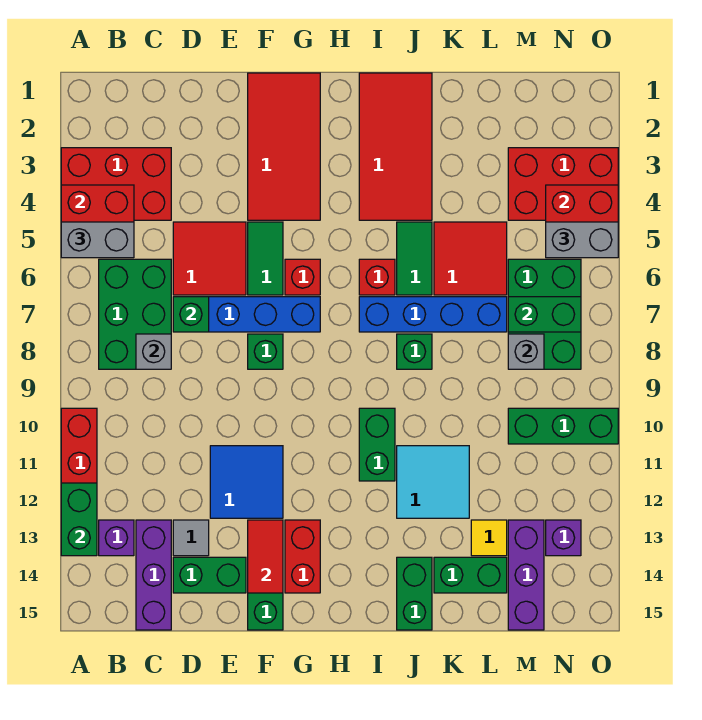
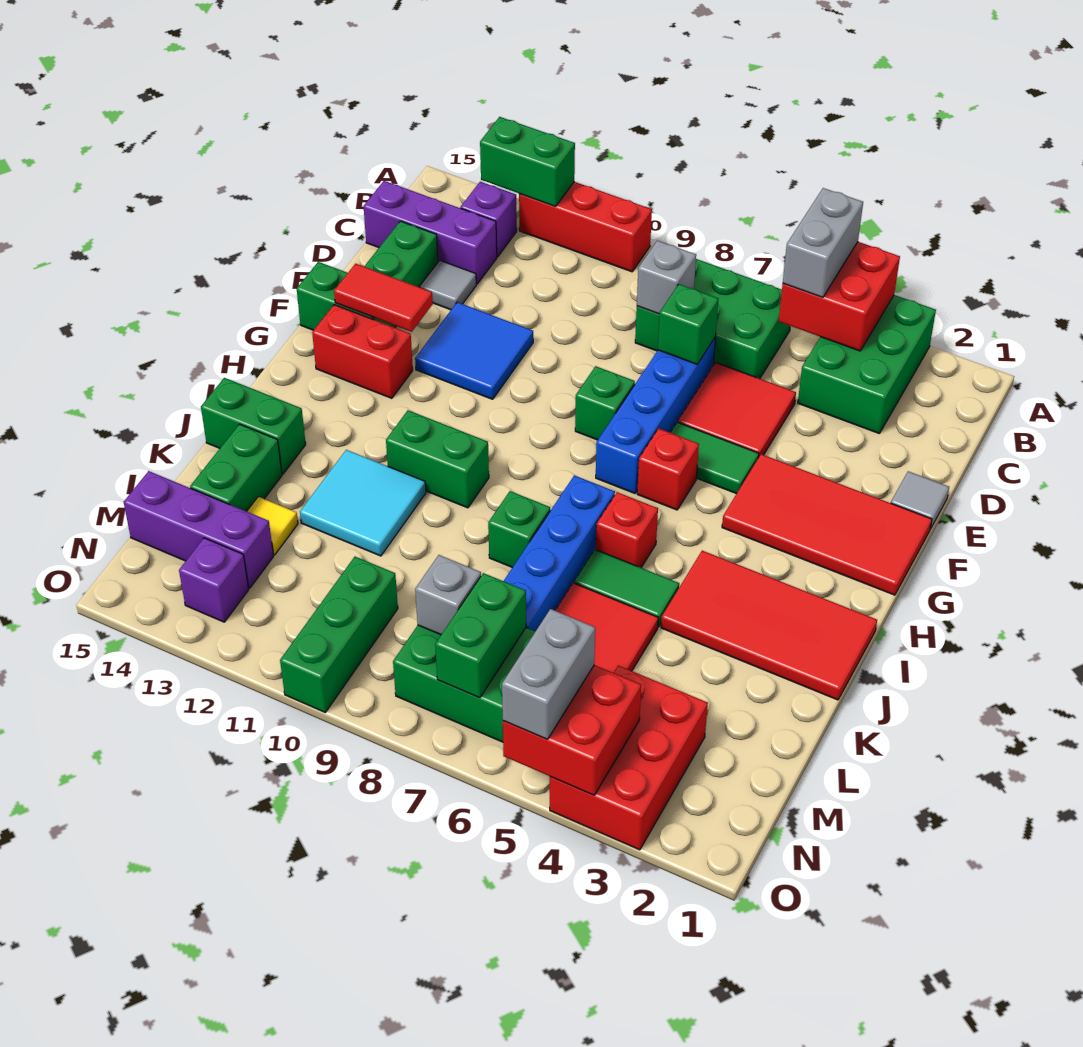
red 2x3 brick [61,148,171,220] -> green 2x3 brick [798,295,936,433]
none -> grey 1x1 tile [891,471,949,529]

